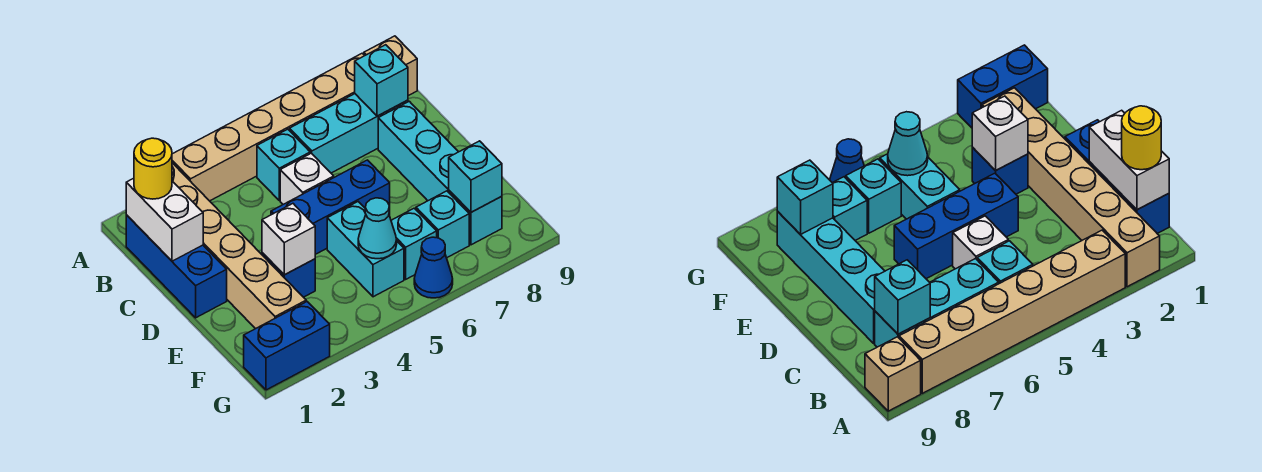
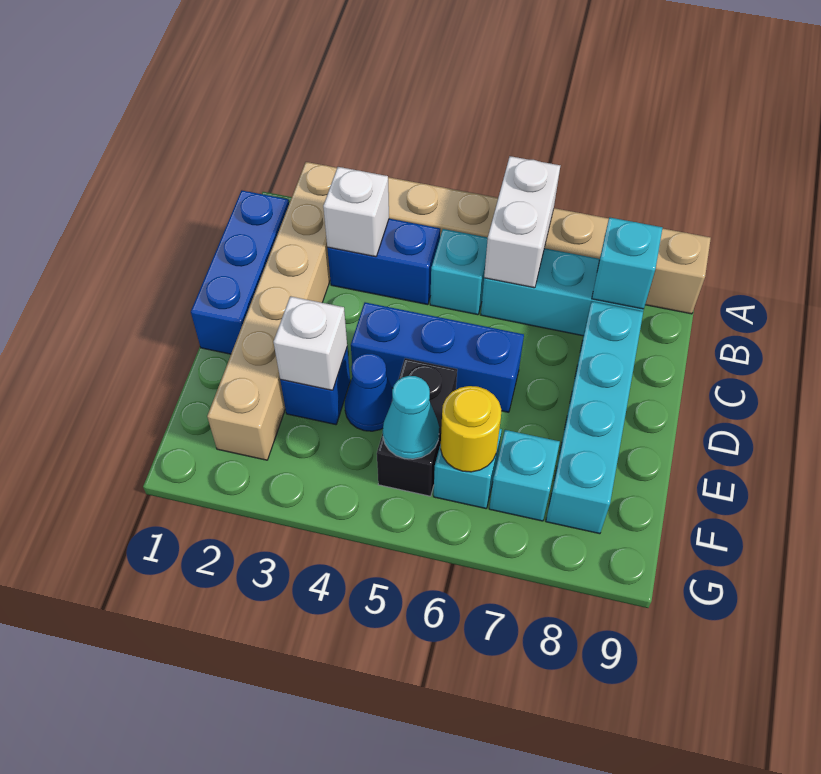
white 1x2 brick [126,178,203,261] -> white 1x2 brick moved to [484,156,560,288]
yellow 1x1 round brick [134,138,172,199] -> yellow 1x1 round brick moved to [441,386,501,472]
white 1x1 brick [280,153,334,204] -> white 1x1 brick moved to [323,167,389,257]
cyan 1x2 brick [327,202,404,297] -> black 1x2 brick [377,358,457,496]
cyan 1x1 brick [449,141,502,212] -> none
blue 1x2 brick [244,302,330,390] -> blue 1x2 brick moved to [327,219,440,305]
blue 1x1 cone [414,237,453,298] -> blue 1x1 cone moved to [345,353,393,431]

